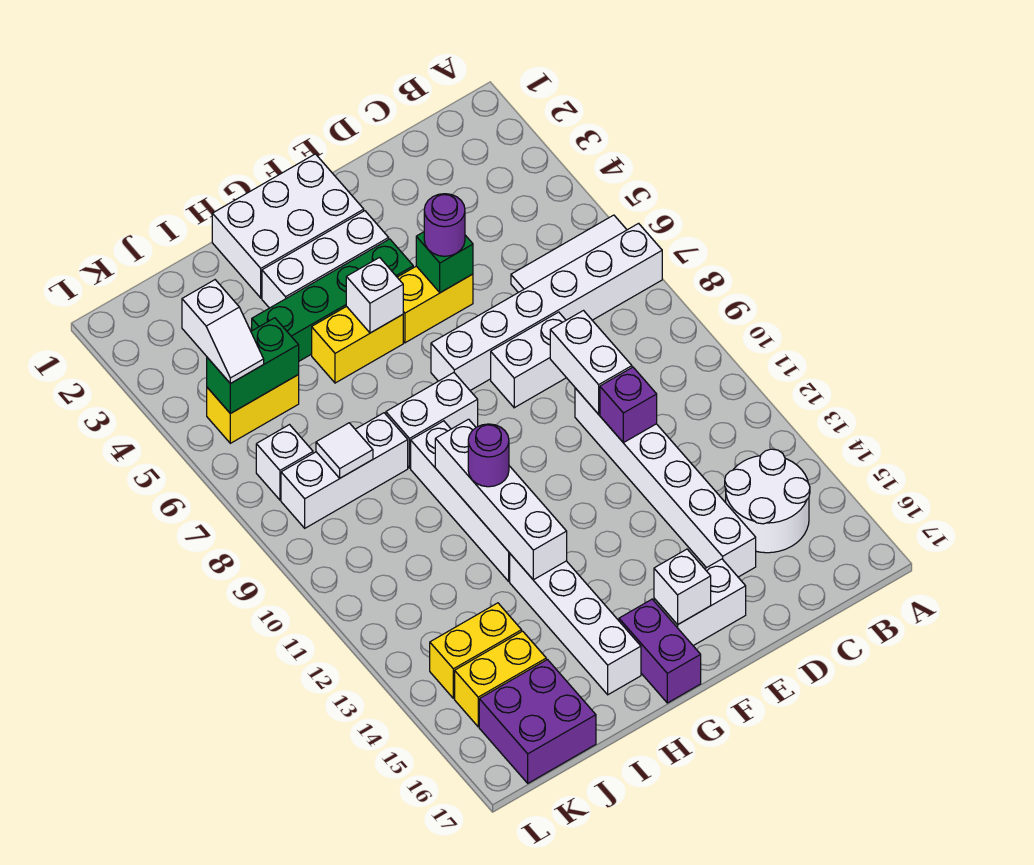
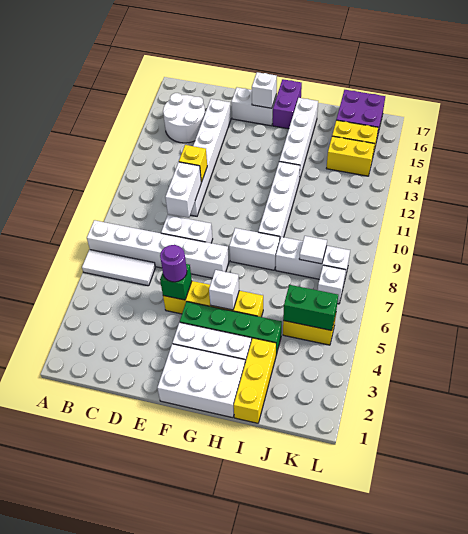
purple 1x1 brick [600,367,657,443] -> yellow 1x1 brick [179,145,207,182]
white 1x4 brick [435,419,567,580] -> none
purple 1x1 round brick [468,424,509,487] -> none
none -> yellow 1x3 brick [234,338,276,423]
white 1x2 slope [182,280,264,384] -> none

